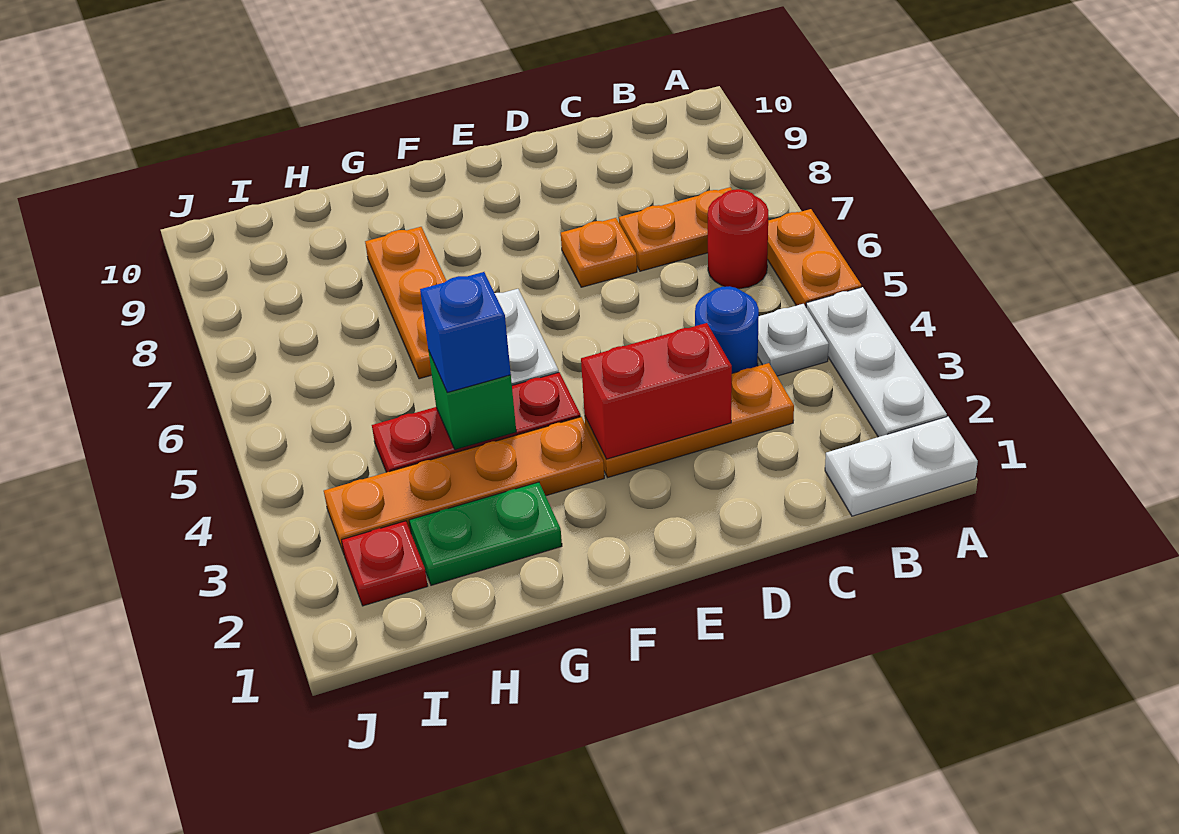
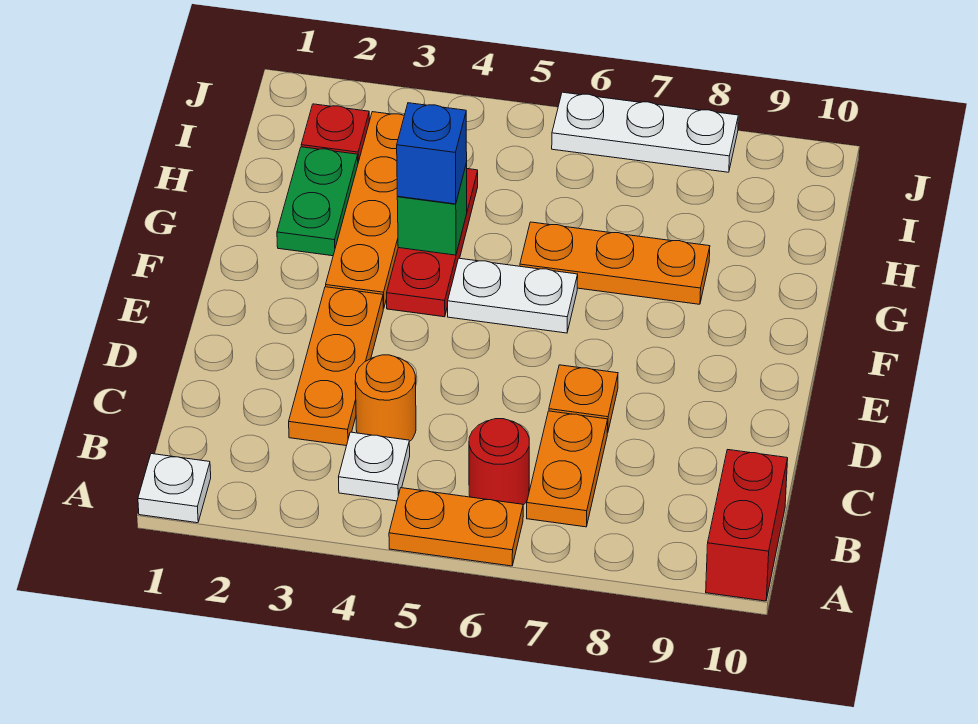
white 1x2 plate [825,416,978,516] -> white 1x1 plate [138,454,211,523]
white 1x3 plate [806,287,947,437] -> white 1x3 plate moved to [552,92,738,172]
blue 1x1 round brick [695,286,759,373] -> orange 1x1 round brick [355,355,416,442]
red 1x2 brick [581,323,732,459] -> red 1x2 brick moved to [706,450,788,601]

